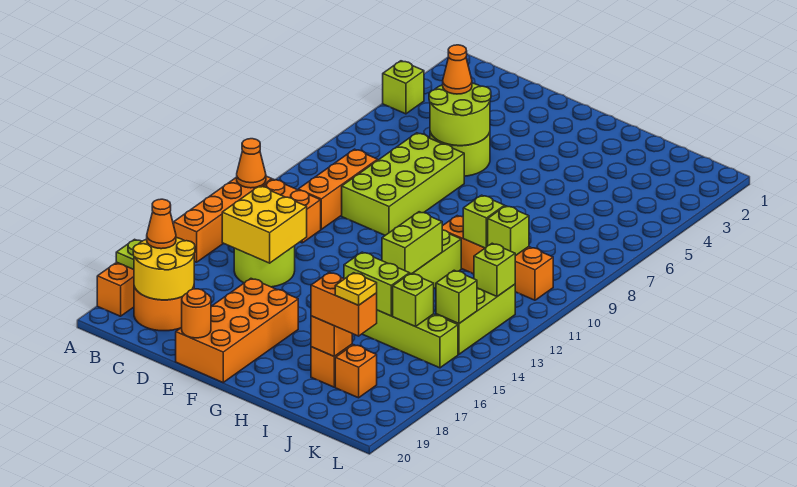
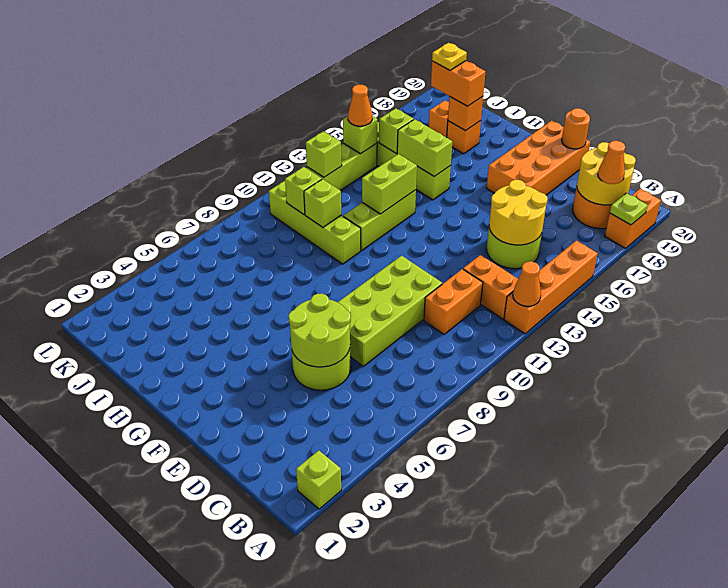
lime 1x1 brick [383,61,424,114] -> lime 1x1 brick moved to [296,450,341,509]
orange 1x3 brick [298,149,378,229] -> orange 1x2 brick [424,269,483,334]
yellow 2x2 brick [222,186,307,263] -> yellow 2x2 round brick [489,180,548,245]
orange 1x1 cone [443,45,472,94] -> orange 1x1 cone moved to [348,85,372,126]
orange 1x4 brick [442,216,553,300] -> lime 1x4 brick [269,181,361,264]

